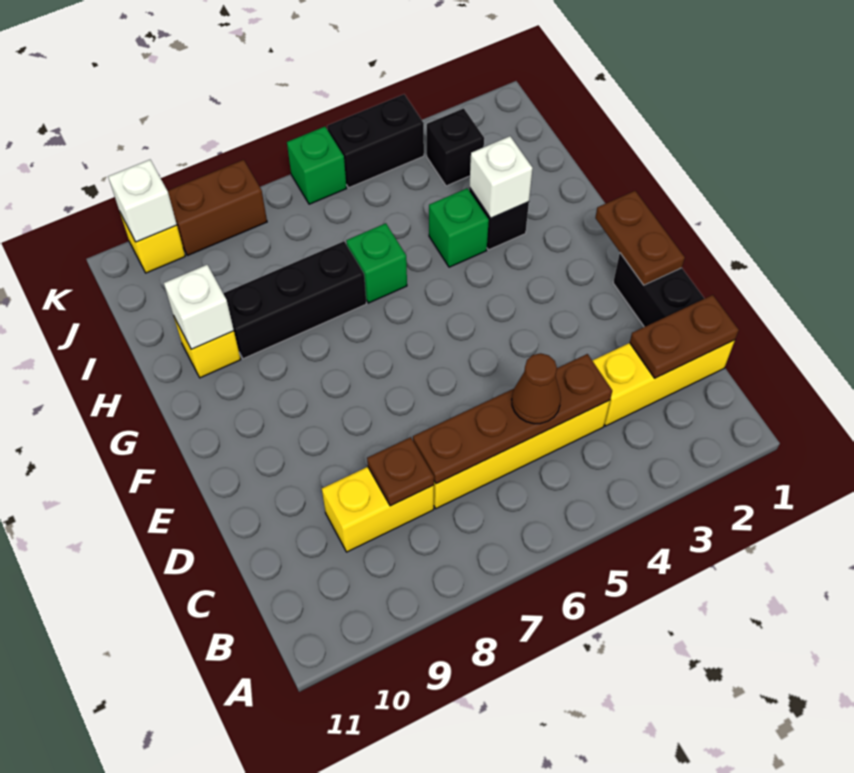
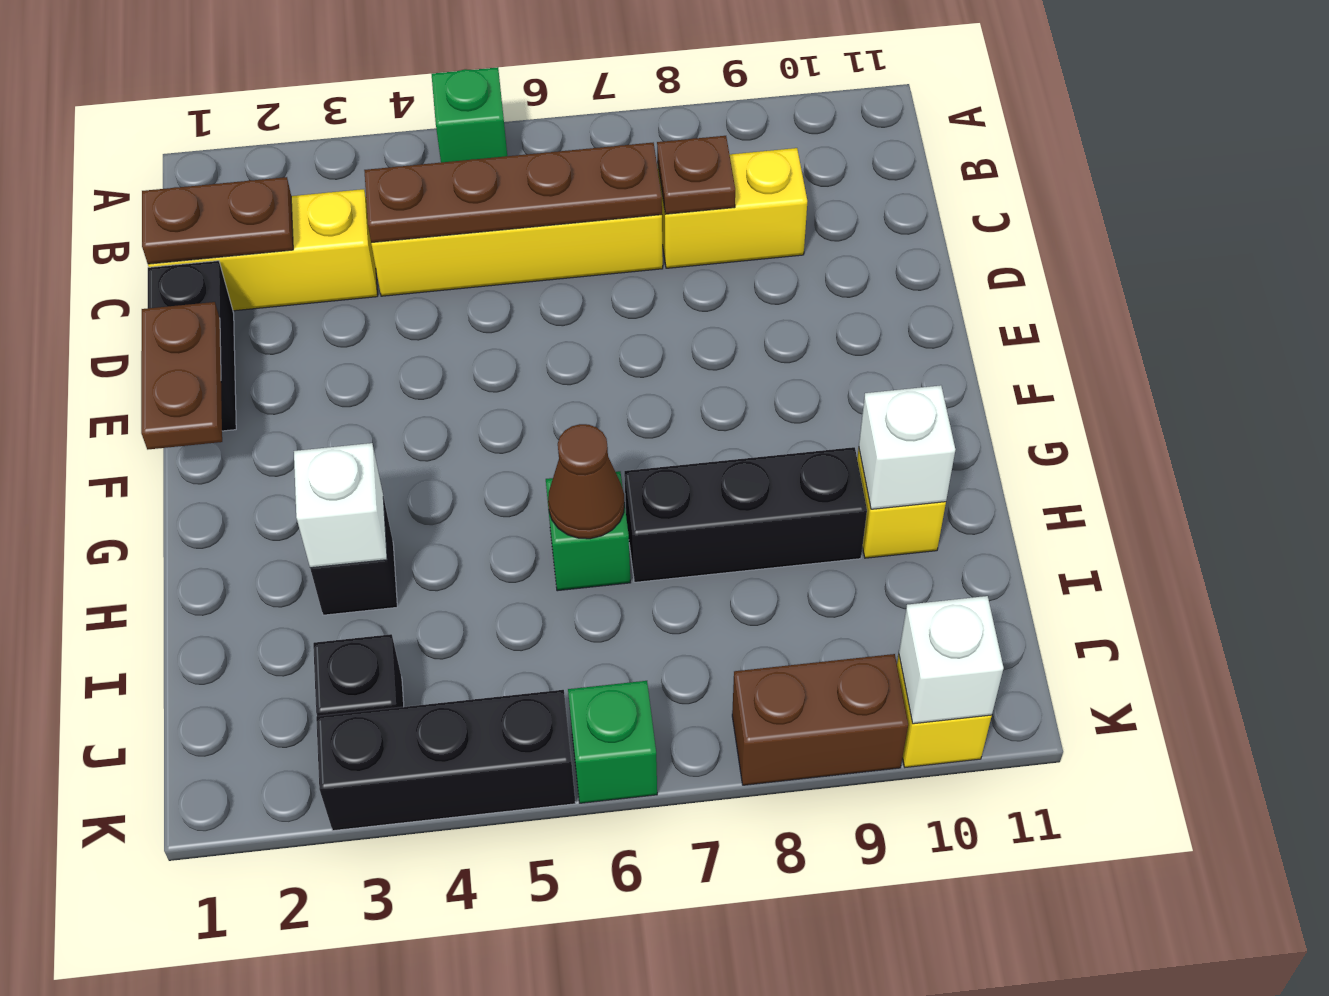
brown 1x1 cone [512,353,561,424] -> brown 1x1 cone moved to [548,424,625,539]
green 1x1 brick [429,188,489,267] -> green 1x1 brick moved to [432,67,507,163]
black 1x2 brick [327,94,424,188] -> black 1x3 brick [316,690,576,831]

